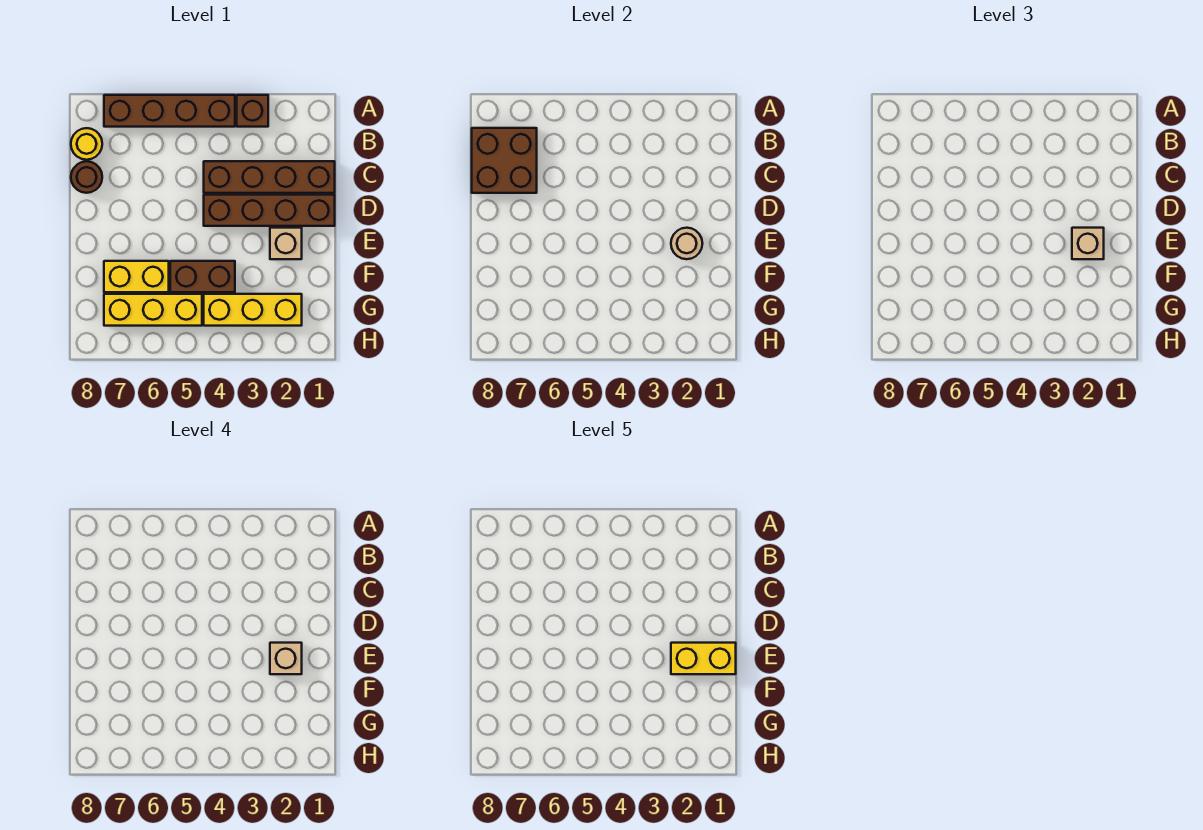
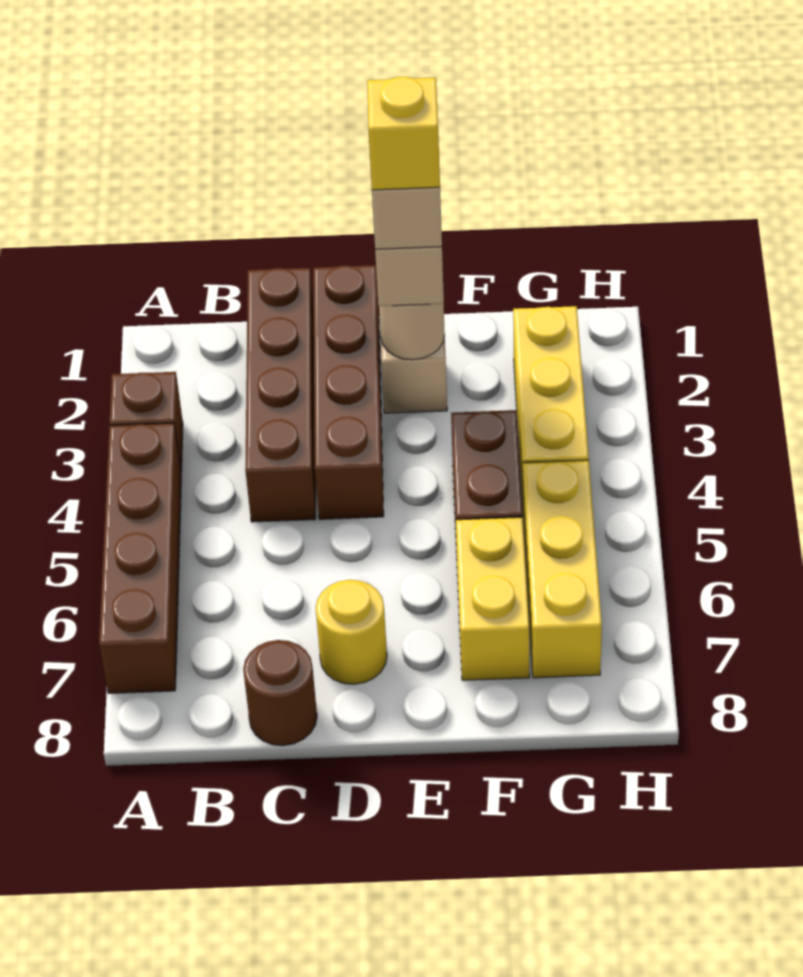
brown 2x2 brick [472,128,537,193] -> none
yellow 1x1 round brick [71,128,102,160] -> yellow 1x1 round brick moved to [316,580,387,684]
yellow 1x2 brick [671,643,736,674] -> yellow 1x1 brick [367,77,440,190]

